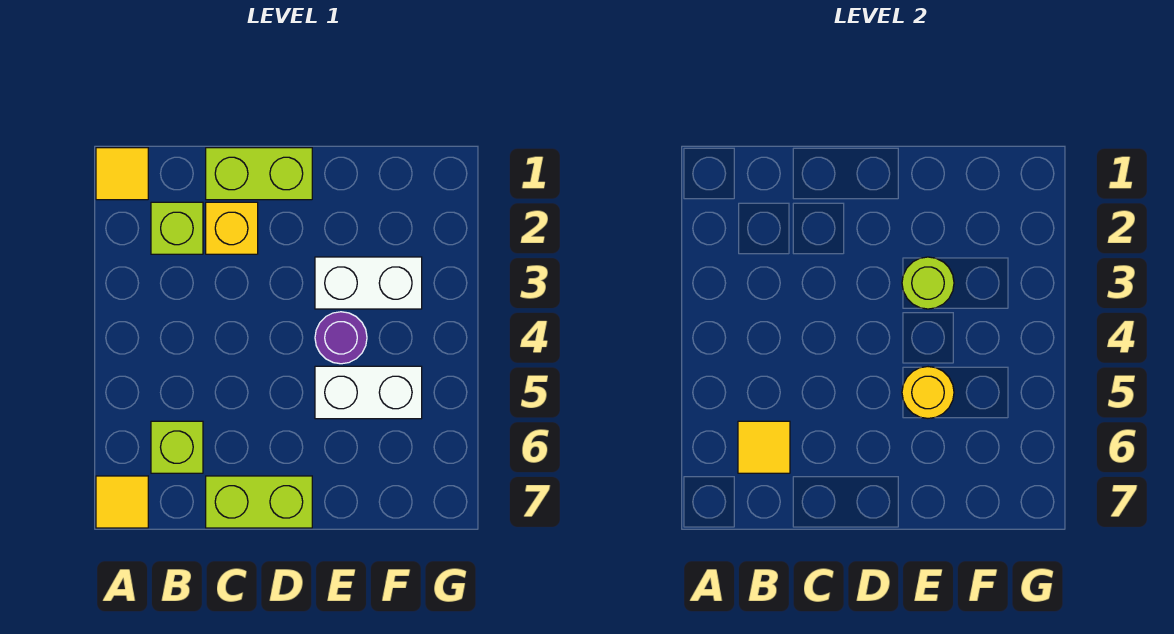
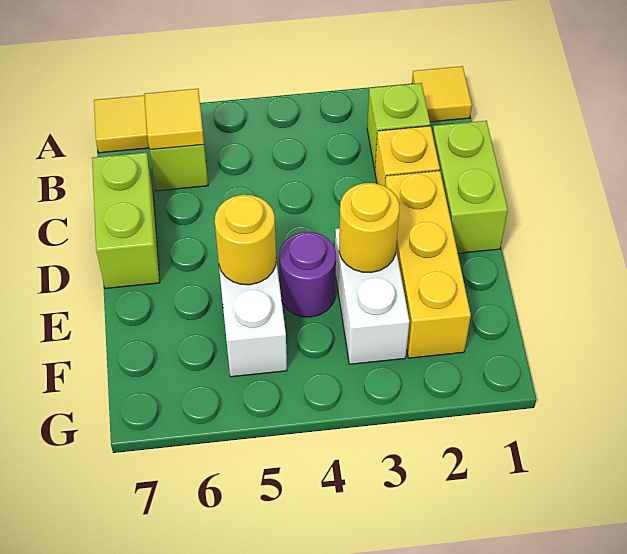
none -> yellow 1x3 brick [385,171,471,358]
lime 1x1 round brick [902,257,954,309] -> yellow 1x1 round brick [339,183,399,273]

